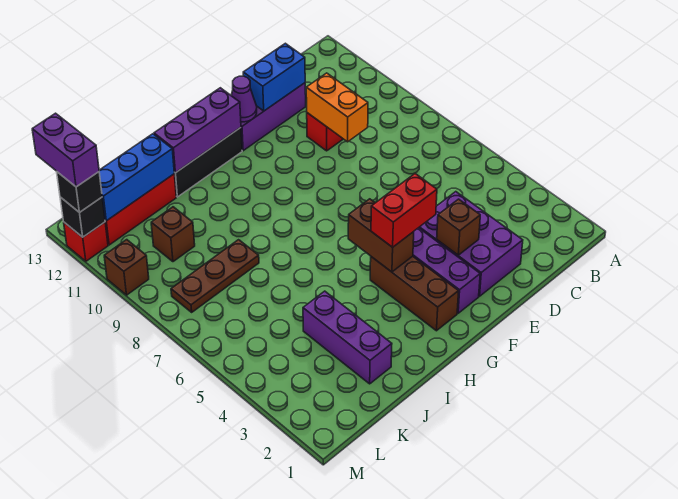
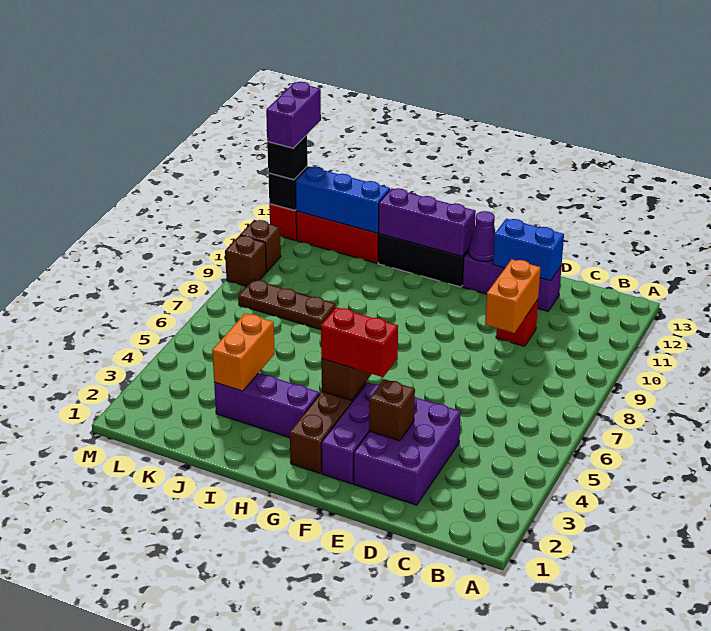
purple 1x3 brick [303,291,392,384] -> purple 1x3 brick turned to [214,373,320,438]
none -> orange 1x2 brick [212,313,275,391]
brown 1x1 brick [151,207,195,262] -> brown 1x1 brick moved to [225,235,266,286]

